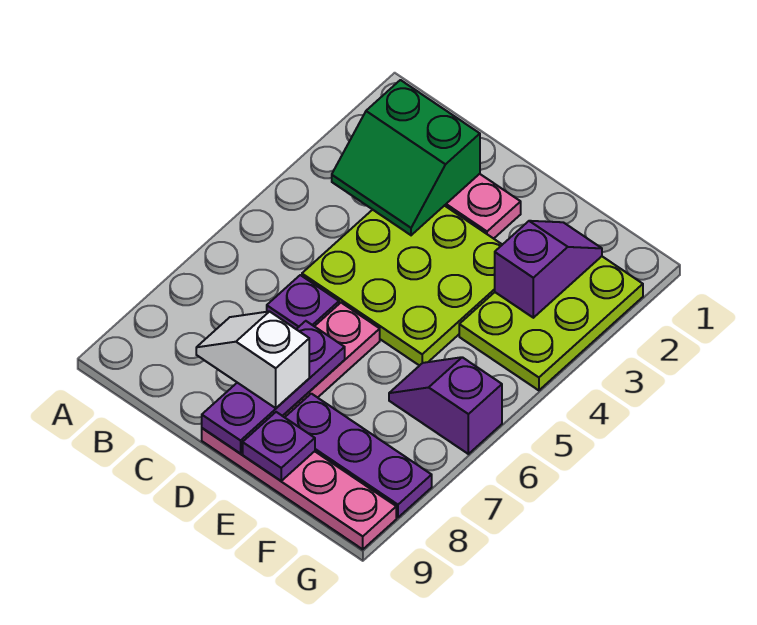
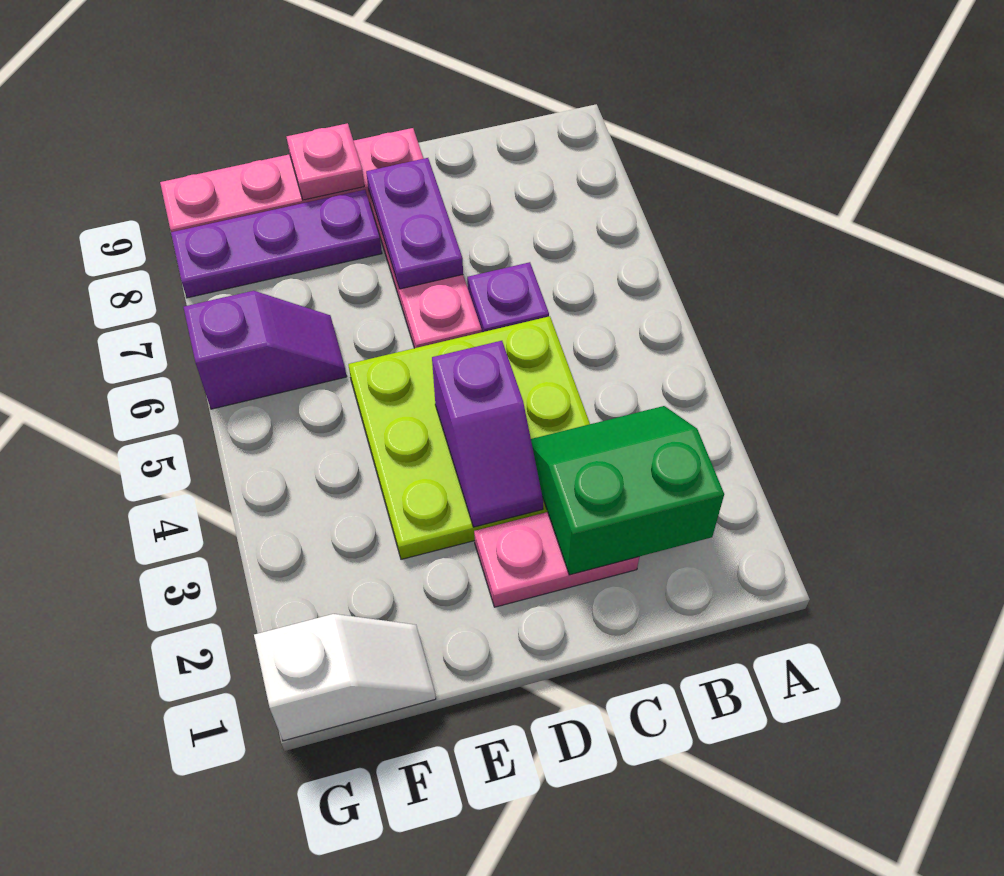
white 1x2 slope [196,311,309,408] -> white 1x2 slope moved to [254,614,436,741]
purple 1x3 plate [202,321,345,453] -> purple 1x2 plate [366,158,463,289]
purple 1x1 plate [243,412,315,481] -> pink 1x1 plate [287,123,364,200]
lime 2x3 plate [459,256,643,390] -> none
purple 1x2 slope [495,221,602,318] -> purple 1x2 slope moved to [432,341,543,527]

